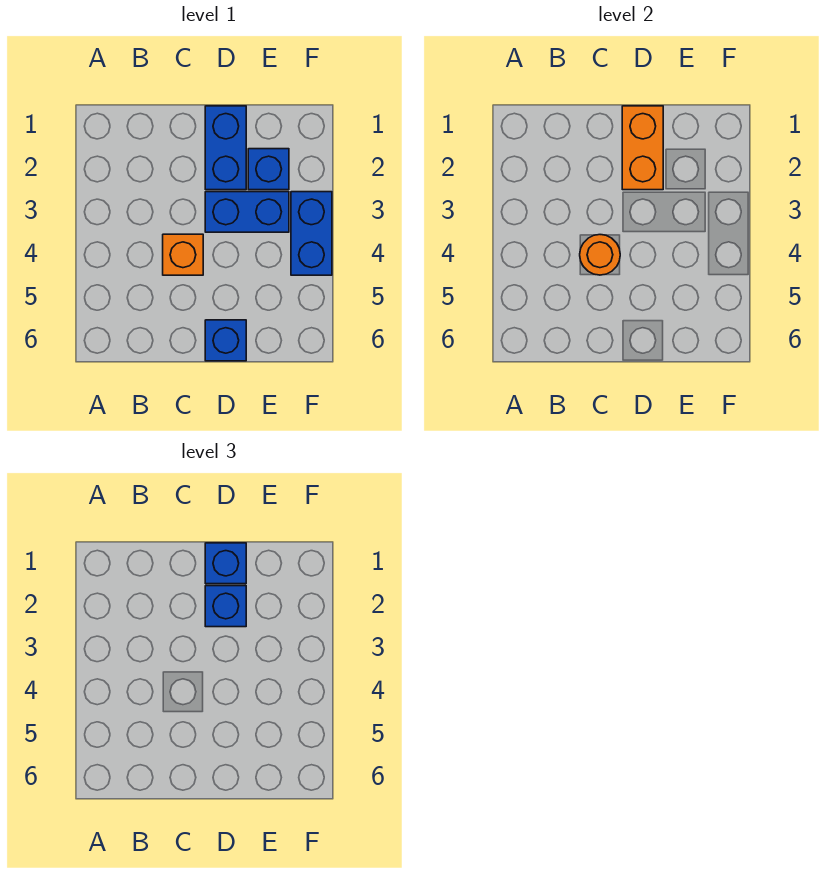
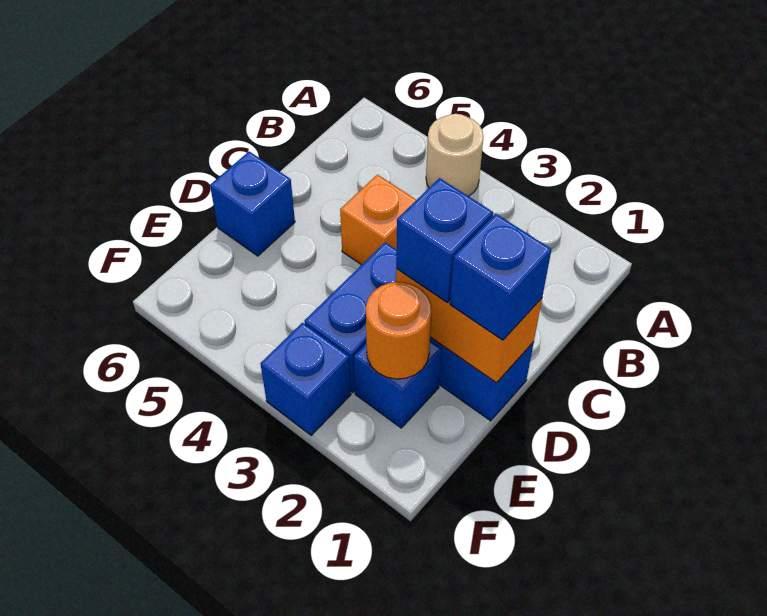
none -> tan 1x1 round brick [426,114,484,196]
orange 1x1 round brick [580,235,620,275] -> orange 1x1 round brick moved to [366,282,432,379]
blue 1x2 brick [291,192,332,275] -> blue 1x1 brick [260,323,351,435]

